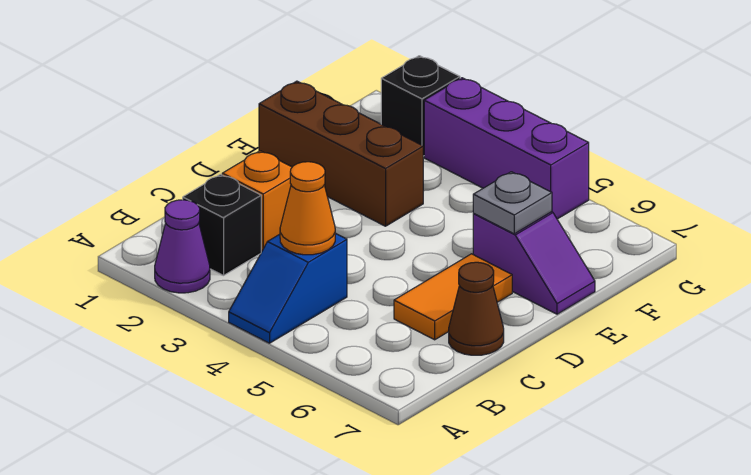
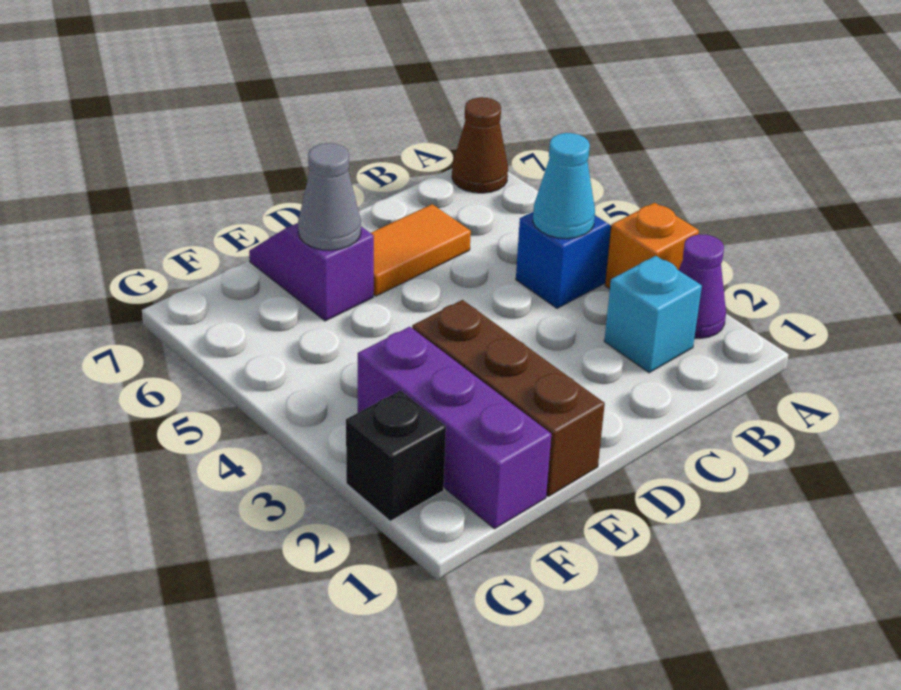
black 1x1 brick [183,175,261,276] -> cyan 1x1 brick [604,256,702,373]
orange 1x1 cone [280,162,335,255] -> cyan 1x1 cone [533,133,595,239]
orange 1x1 brick [222,151,292,251] -> orange 1x1 brick moved to [605,203,699,289]
brown 1x1 cone [449,262,504,355] -> brown 1x1 cone moved to [452,97,508,193]
grey 1x1 plate [473,172,552,234] -> grey 1x1 cone [298,143,361,250]
purple 1x3 brick [424,78,589,219] -> purple 1x3 brick moved to [358,327,551,529]

